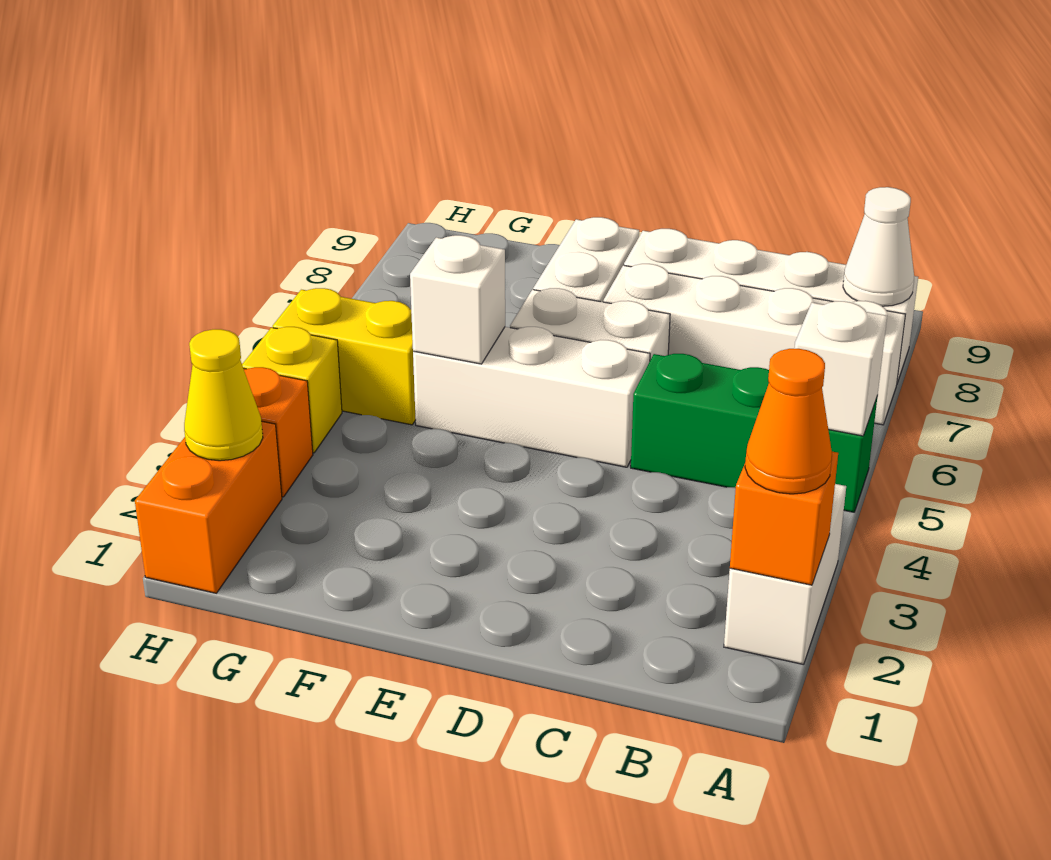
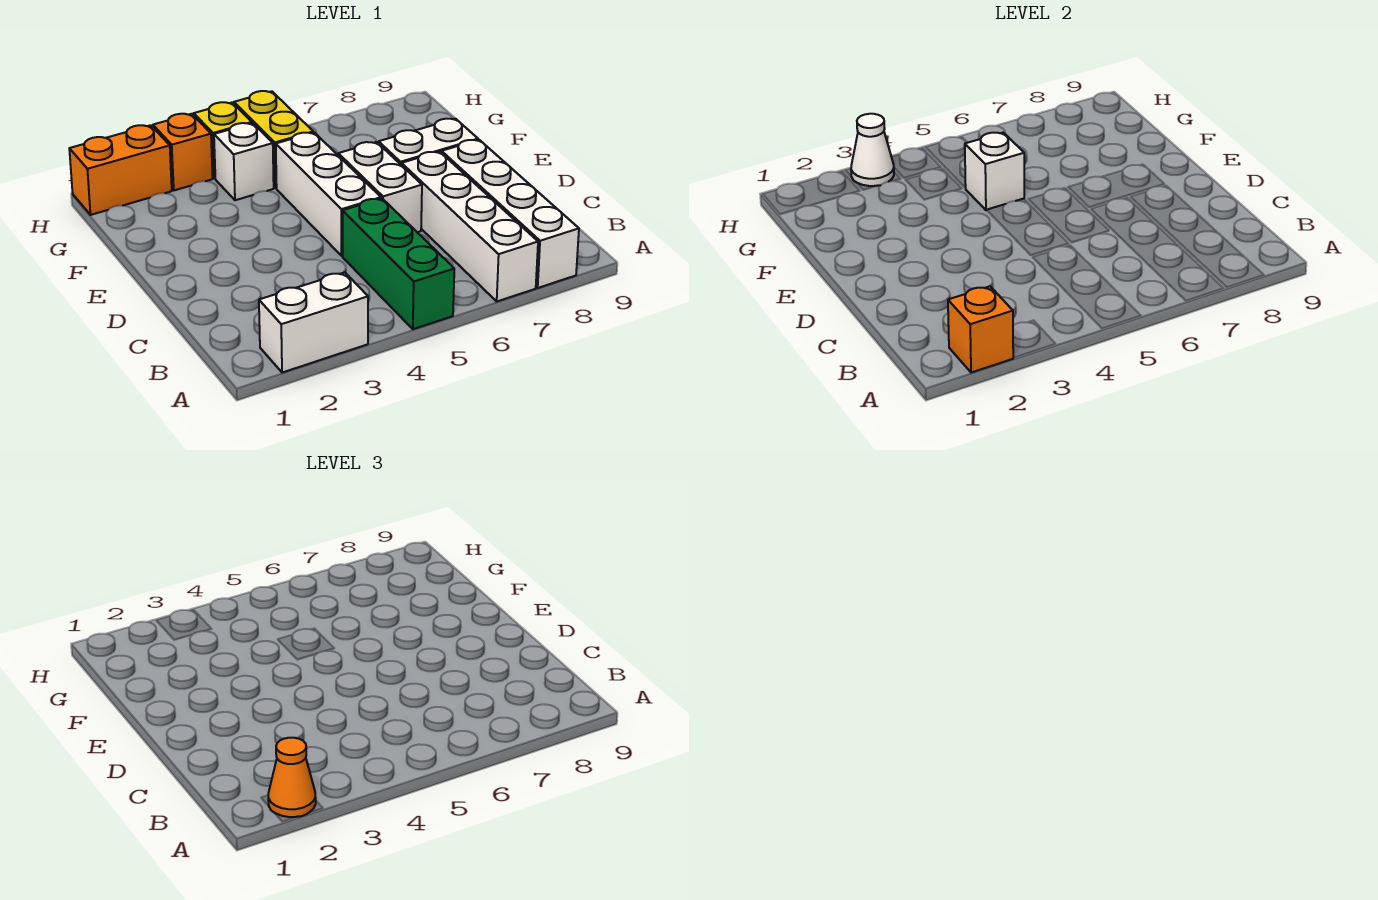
white 1x1 brick [794,301,887,436] -> white 1x1 brick moved to [214,123,274,200]
white 1x1 cone [843,187,914,306] -> white 1x1 cone moved to [851,114,894,186]
yellow 1x1 cone [184,329,263,461] -> none

